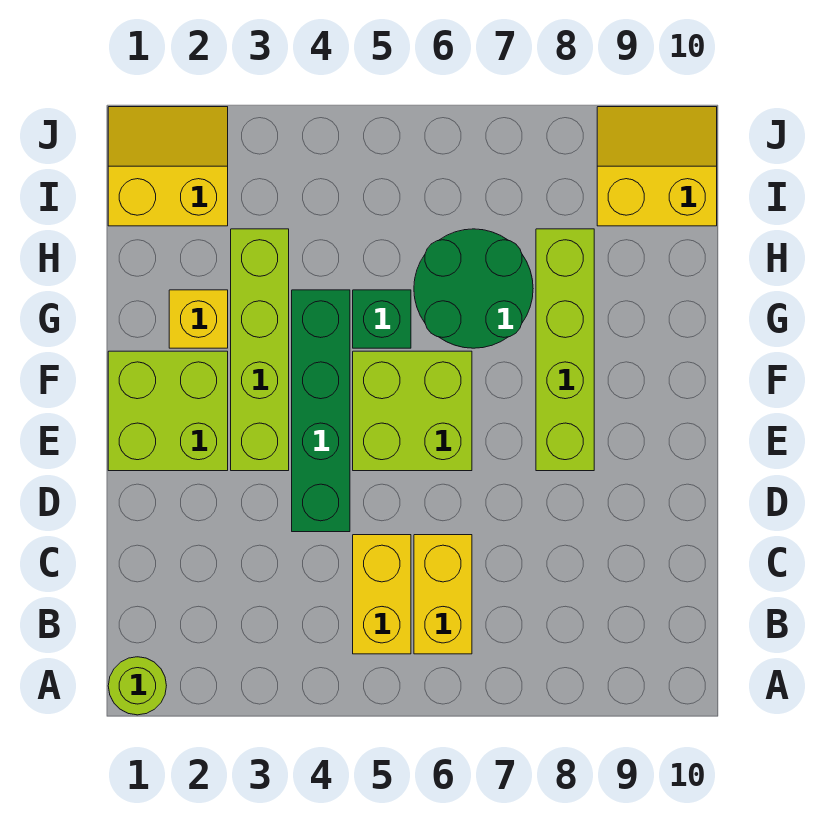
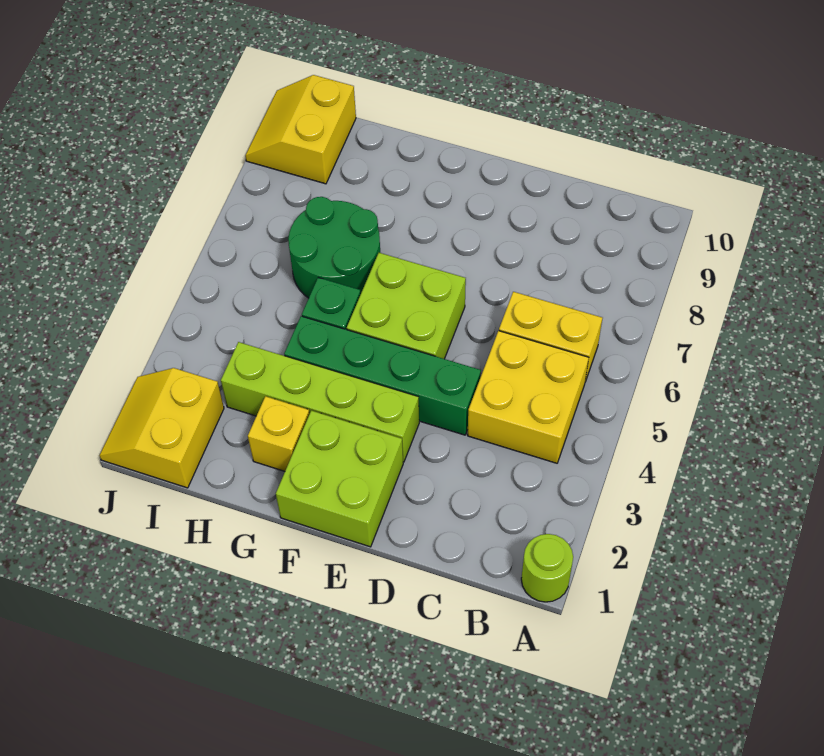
yellow 1x2 brick [353,535,411,654] -> yellow 2x2 brick [468,331,589,463]
lime 1x4 brick [536,229,594,471] -> none

